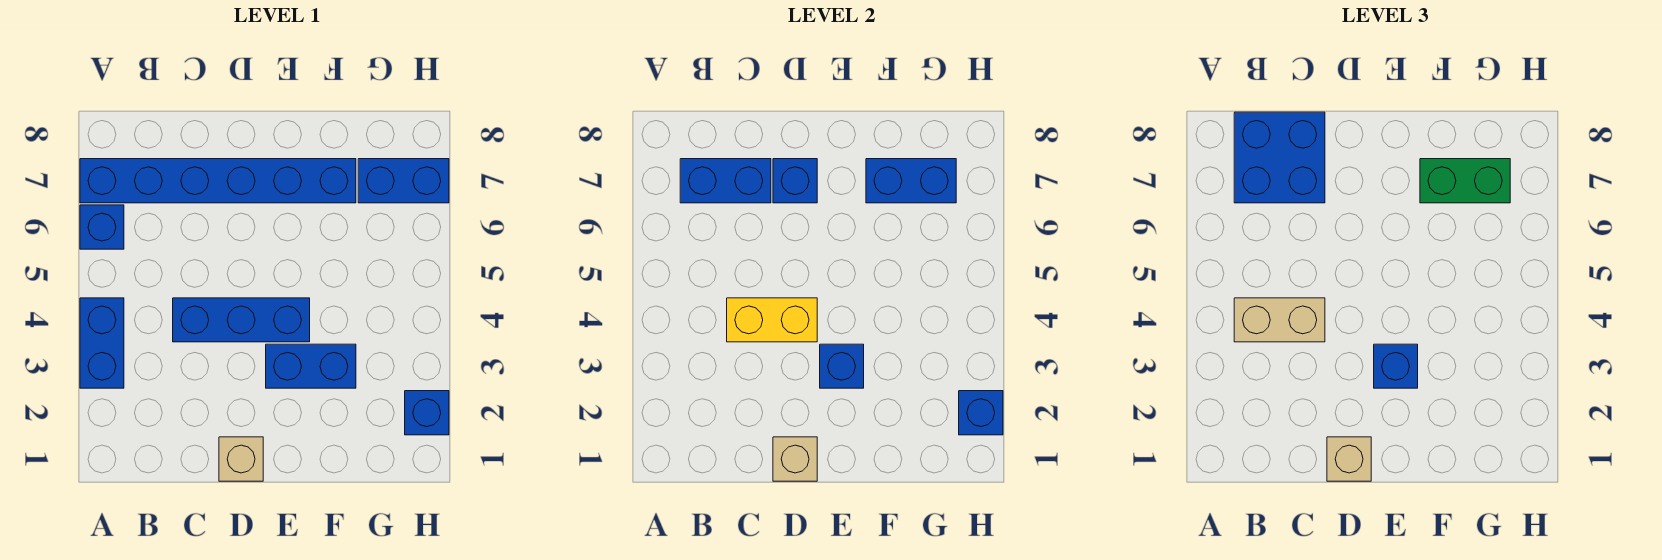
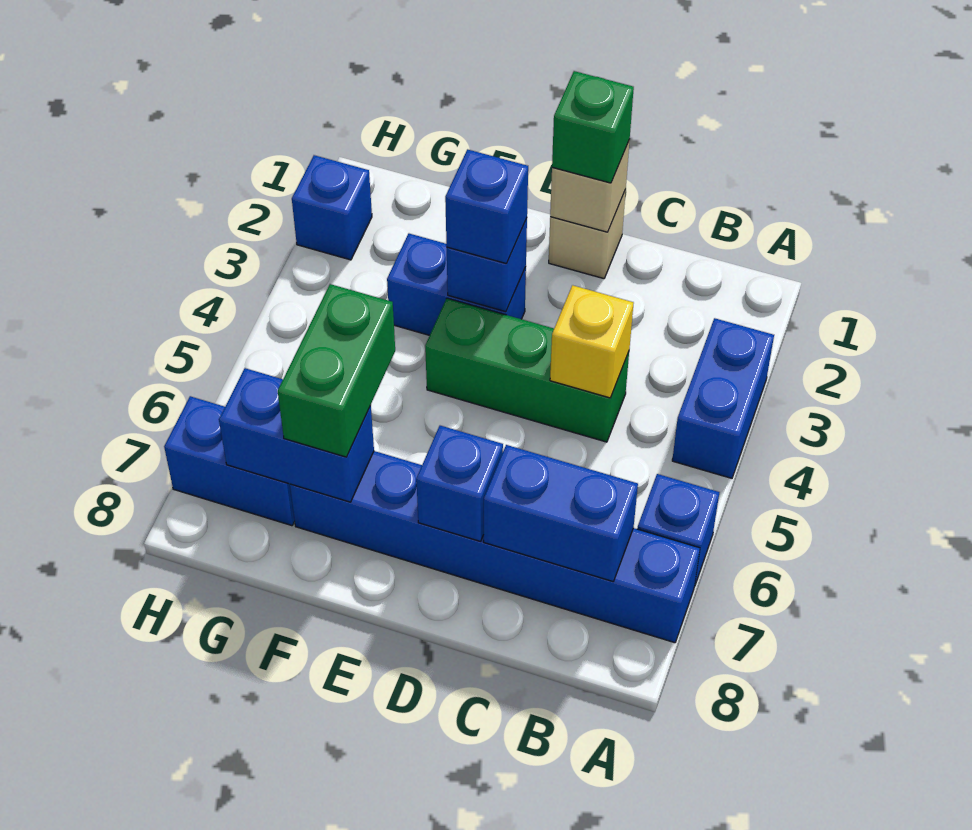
tan 1x2 brick [1234,298,1325,342] -> none
blue 2x2 brick [1234,112,1325,203] -> none
blue 1x3 brick [173,298,310,342] -> green 1x3 brick [425,298,629,442]
yellow 1x2 brick [727,298,817,342] -> yellow 1x1 brick [550,285,634,398]
tan 1x1 brick [1327,437,1371,481] -> green 1x1 brick [552,71,634,183]
green 1x2 brick [1420,159,1510,203] -> green 1x2 brick turned to [278,284,395,457]
blue 1x1 brick [959,391,1003,435] -> none

